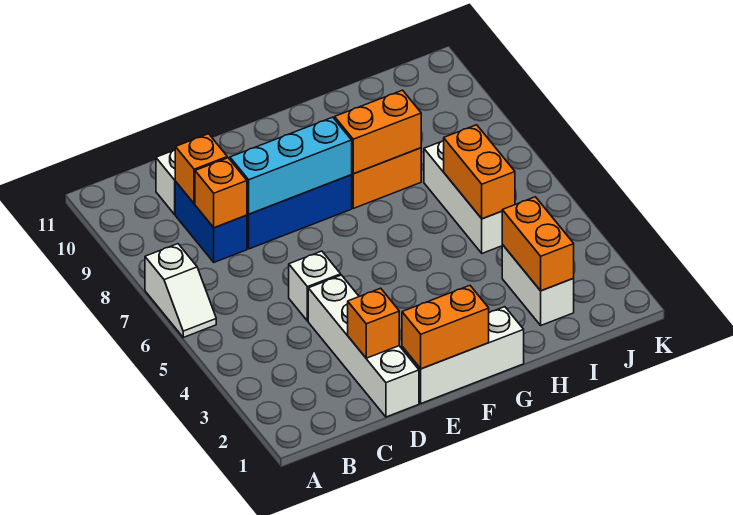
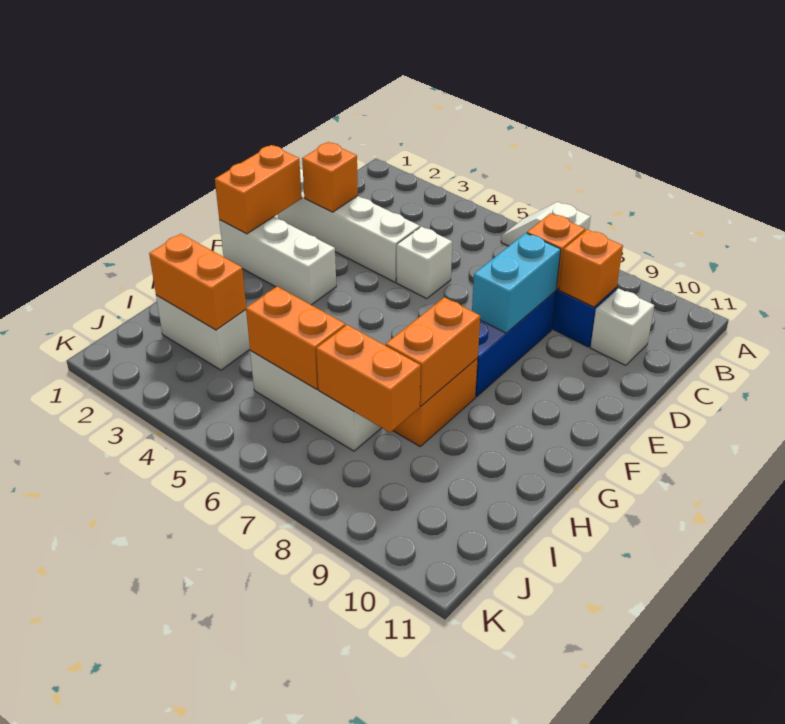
cyan 1x3 brick [230,117,352,214] -> cyan 1x2 brick [472,233,561,333]
white 1x3 brick [402,307,524,403] -> white 1x3 brick turned to [219,217,336,305]
none -> orange 1x2 brick [316,325,421,432]

